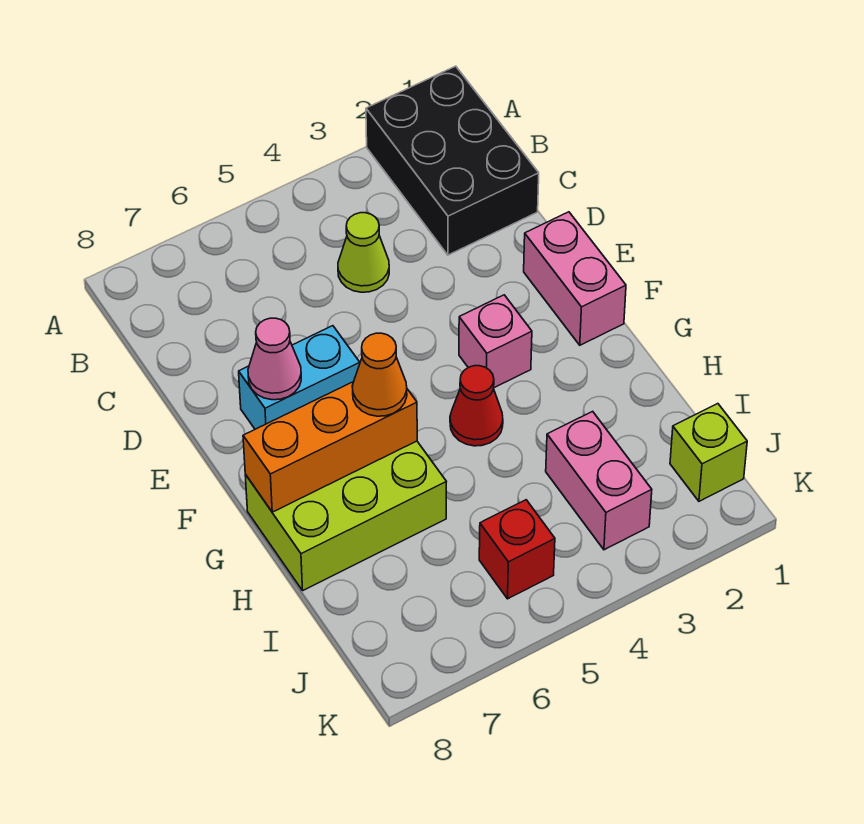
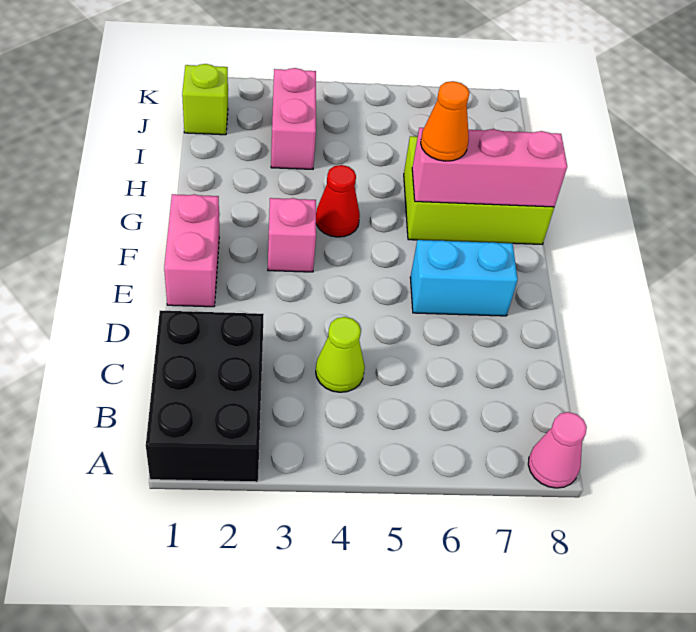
pink 1x1 cone [248,318,301,400] -> pink 1x1 cone moved to [528,412,587,488]
orange 1x3 brick [243,382,417,512] -> pink 1x3 brick [412,128,567,207]
red 1x1 brick [479,500,555,599] -> none

